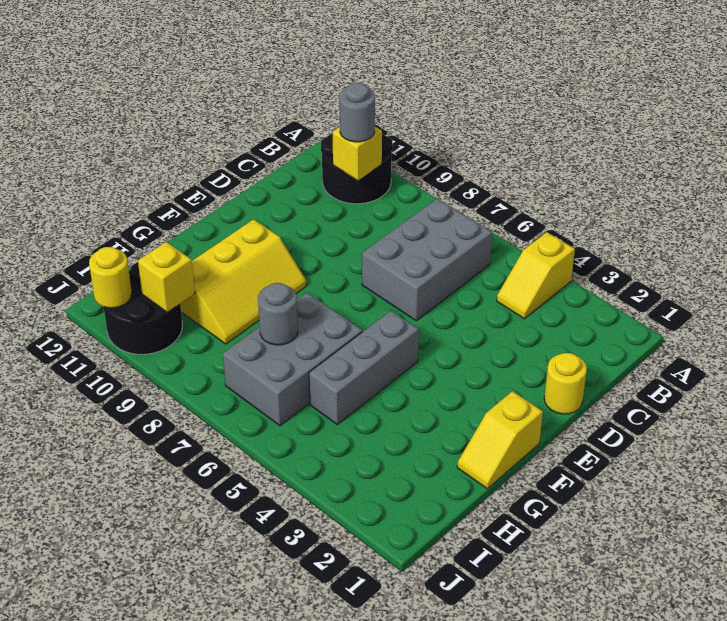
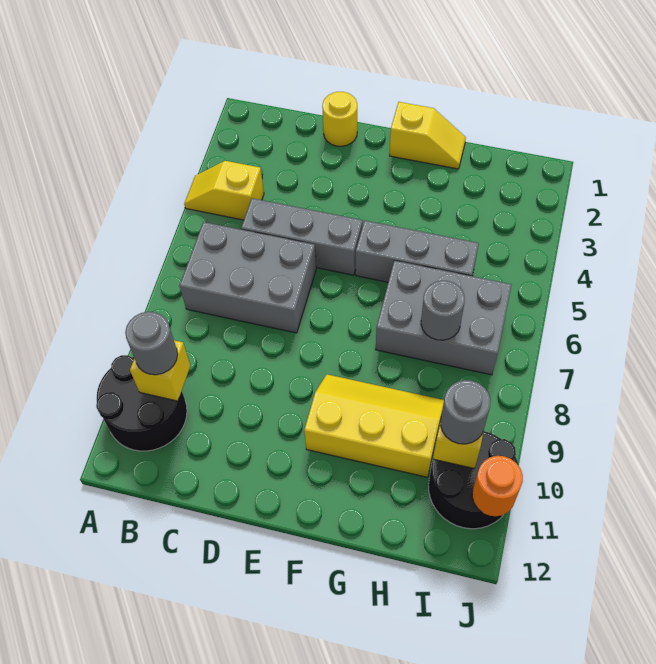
yellow 1x2 slope [497,232,575,319] -> yellow 1x2 slope turned to [184,161,264,220]
none -> grey 1x3 brick [241,198,363,275]
none -> grey 1x1 round brick [440,380,491,444]
yellow 1x1 round brick [89,247,132,308] -> orange 1x1 round brick [472,456,523,516]

